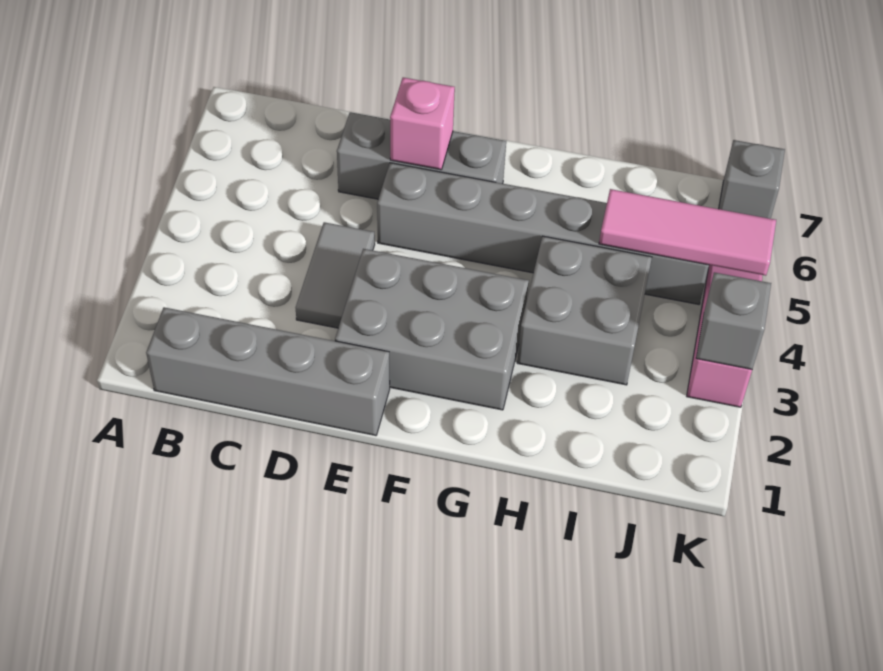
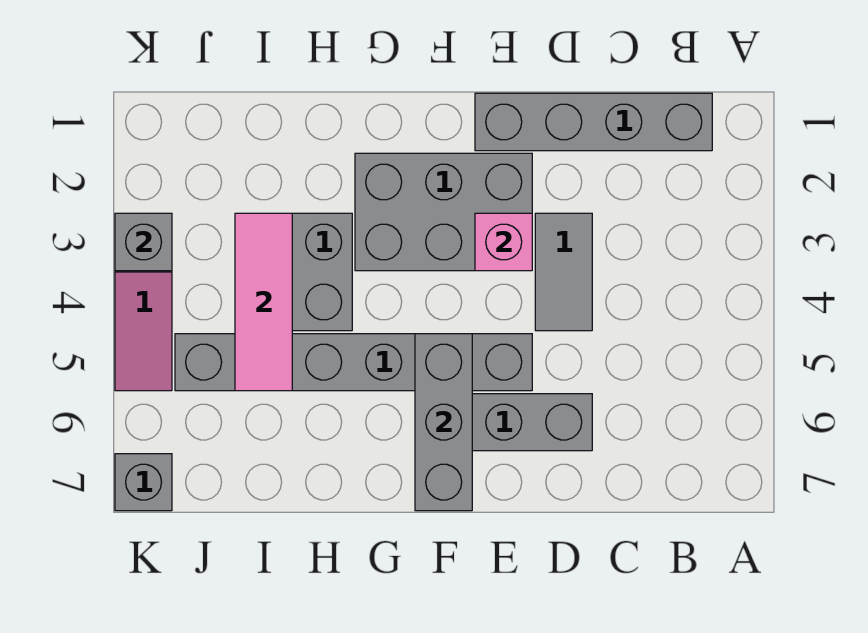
pink 1x1 brick [390,77,455,170] -> pink 1x1 brick moved to [475,213,532,271]
none -> grey 1x3 brick [415,334,472,511]
pink 1x3 tile [599,189,776,276] -> pink 1x3 tile turned to [235,213,292,391]

